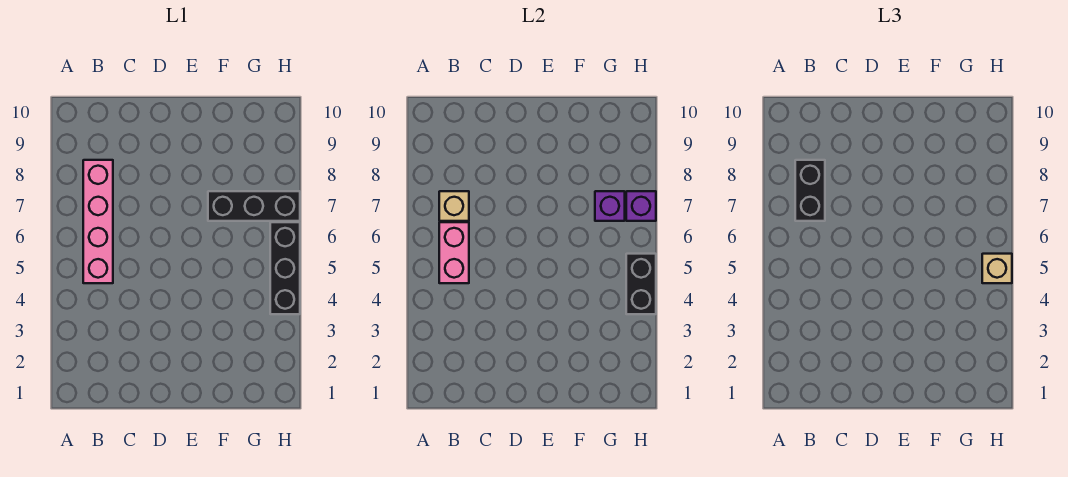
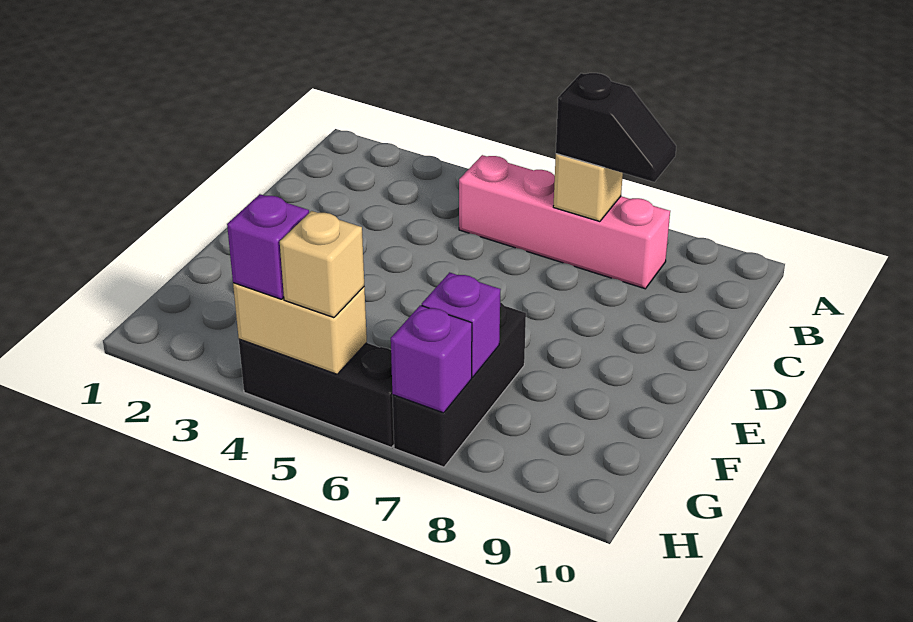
pink 1x2 brick [439,222,469,283] -> none
black 1x2 brick [795,160,825,221] -> black 1x2 slope [556,73,676,182]
black 1x2 brick [626,254,656,314] -> tan 1x2 brick [233,283,367,374]
none -> purple 1x1 brick [227,194,309,299]

